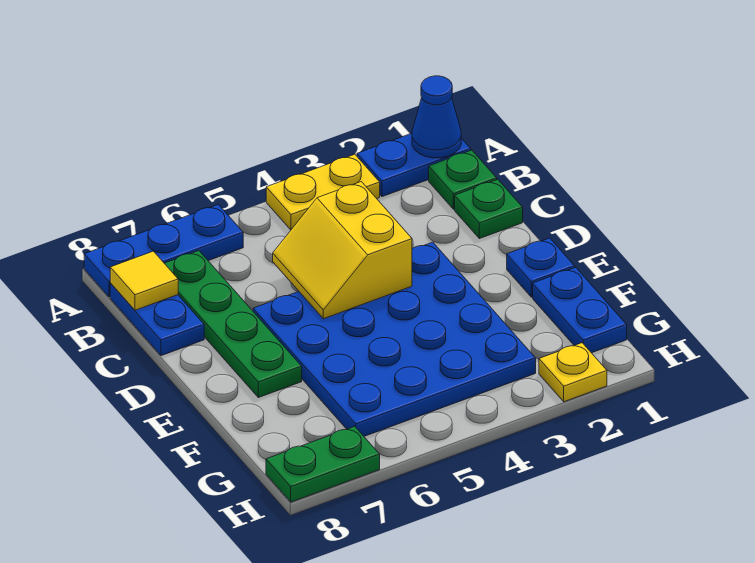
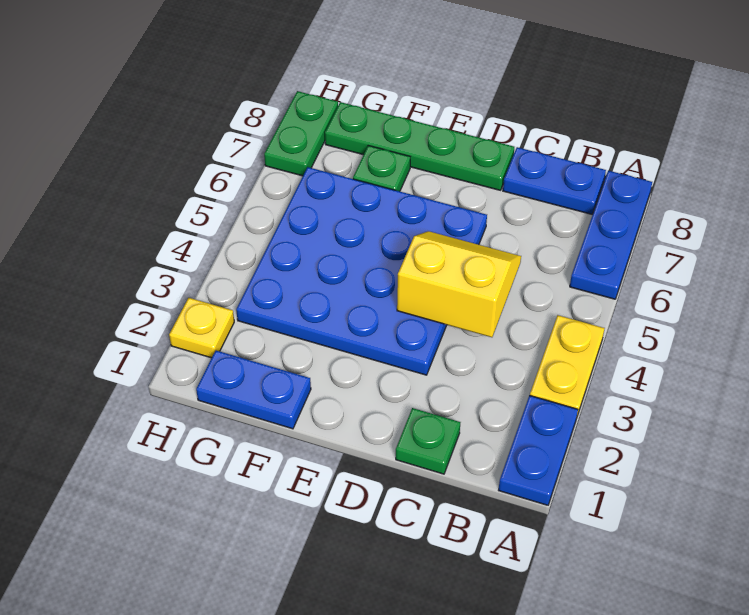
blue 1x1 cone [412,76,461,158] -> none
green 1x1 plate [429,150,497,209] -> green 1x1 plate moved to [353,146,410,191]
green 1x4 plate [164,251,302,398] -> green 1x4 plate moved to [325,102,514,190]
yellow 1x1 tile [110,251,178,310] -> none
blue 1x1 plate [507,238,575,297] -> none

